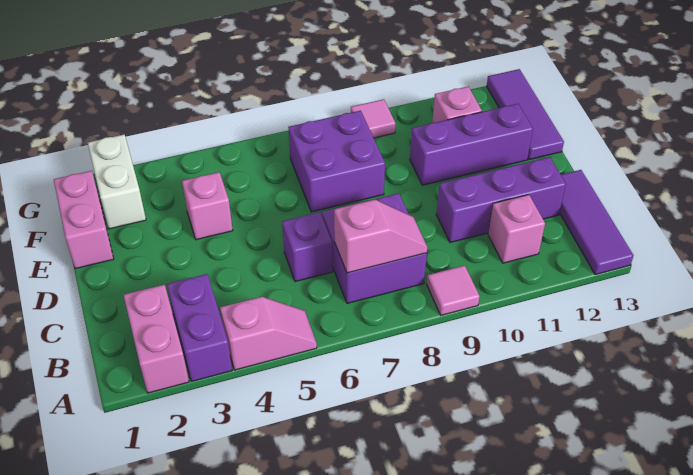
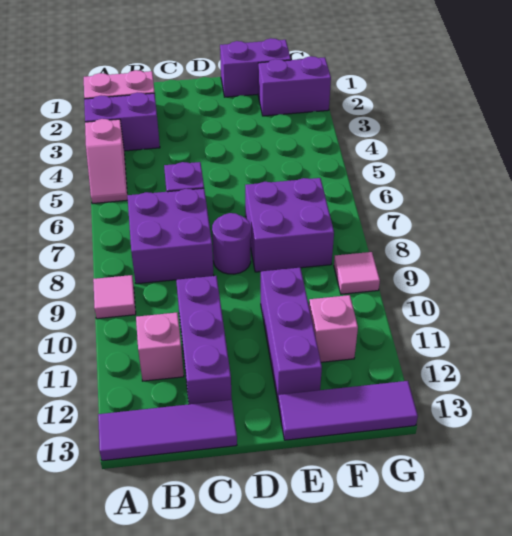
pink 1x2 slope [334,200,427,273] -> none
none -> purple 1x1 round brick [212,213,251,274]
pink 1x2 brick [54,171,114,269] -> purple 1x2 brick [220,38,291,97]
pink 1x1 brick [182,172,233,240] -> none
white 1x2 brick [88,134,146,229] -> purple 1x2 brick [258,56,331,116]

